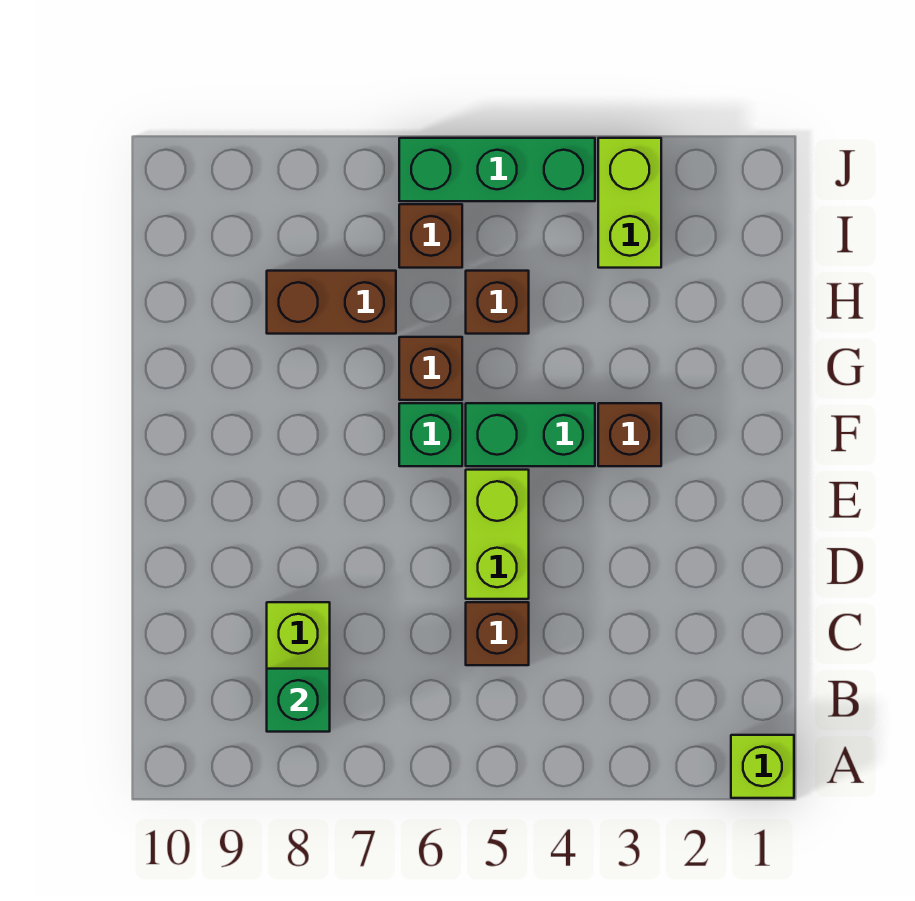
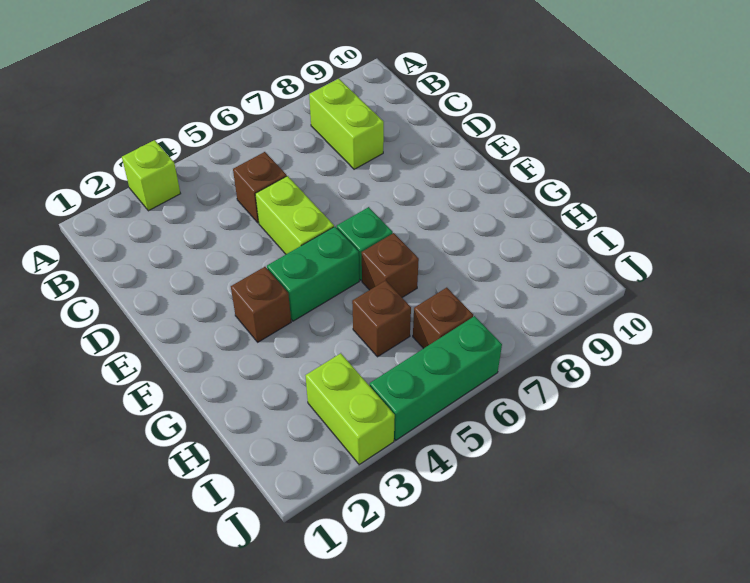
lime 1x1 brick [731,735,794,798] -> lime 1x1 brick moved to [122,140,181,211]
green 1x1 brick [267,669,330,732] -> none
brown 1x2 brick [267,271,396,334] -> none

